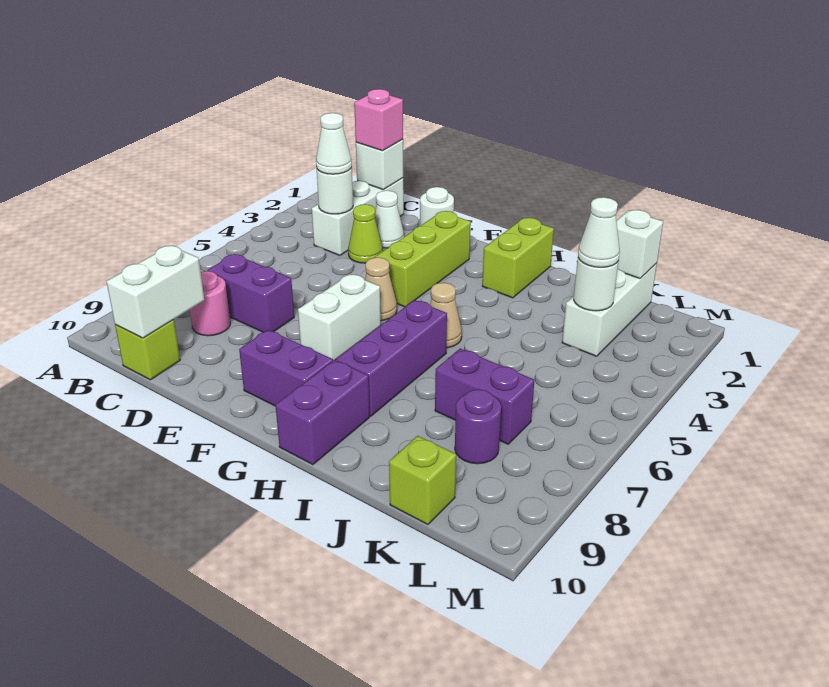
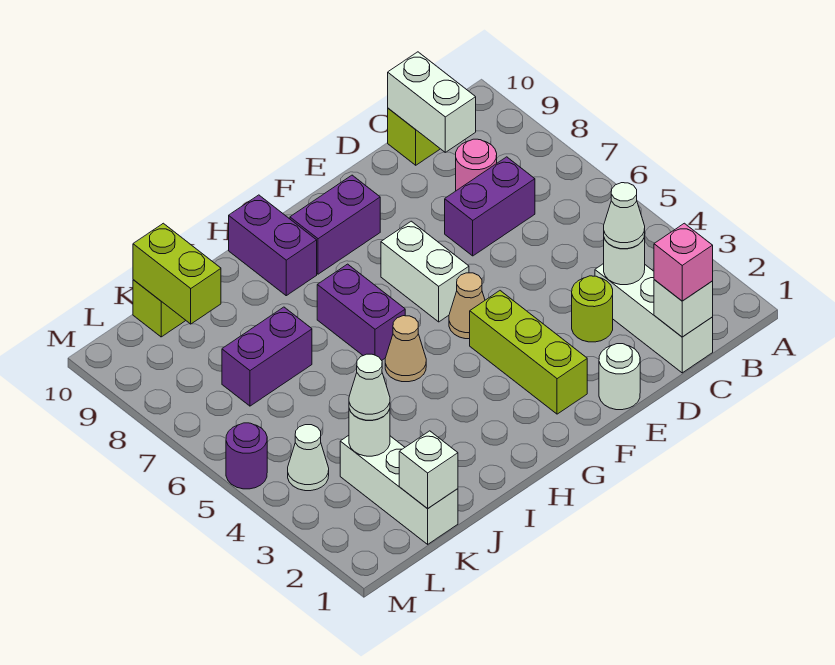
white 1x1 cone [375,191,404,248] -> white 1x1 cone moved to [288,425,329,491]
lime 1x1 cone [348,204,383,263] -> lime 1x1 round brick [572,276,613,342]
lime 1x2 brick [482,218,554,298] -> lime 1x2 brick moved to [133,223,221,324]
purple 1x3 brick [336,300,447,416] -> purple 1x2 brick [317,264,405,360]
purple 1x1 round brick [455,389,501,464] -> purple 1x1 round brick moved to [226,423,267,489]

